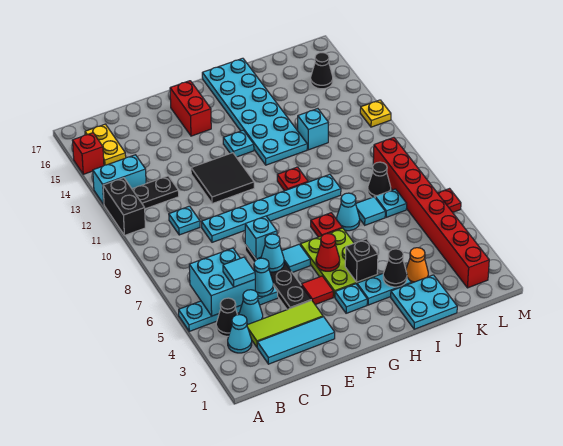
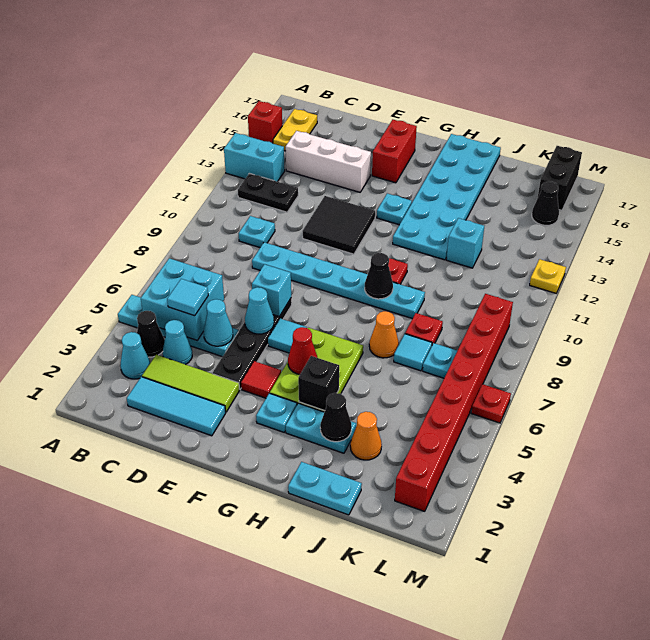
black 1x2 brick [103,178,145,235] -> black 1x2 brick moved to [538,146,582,210]
none -> white 1x3 brick [286,131,371,192]
red 1x1 plate [311,213,342,237] -> red 1x1 plate moved to [405,313,443,345]
cyan 2x2 plate [391,275,457,329] -> cyan 1x2 plate [288,462,362,515]
cyan 1x1 cone [337,193,360,231] -> orange 1x1 cone [369,311,399,358]
black 1x1 cone [368,162,391,197] -> black 1x1 cone moved to [365,253,393,299]

